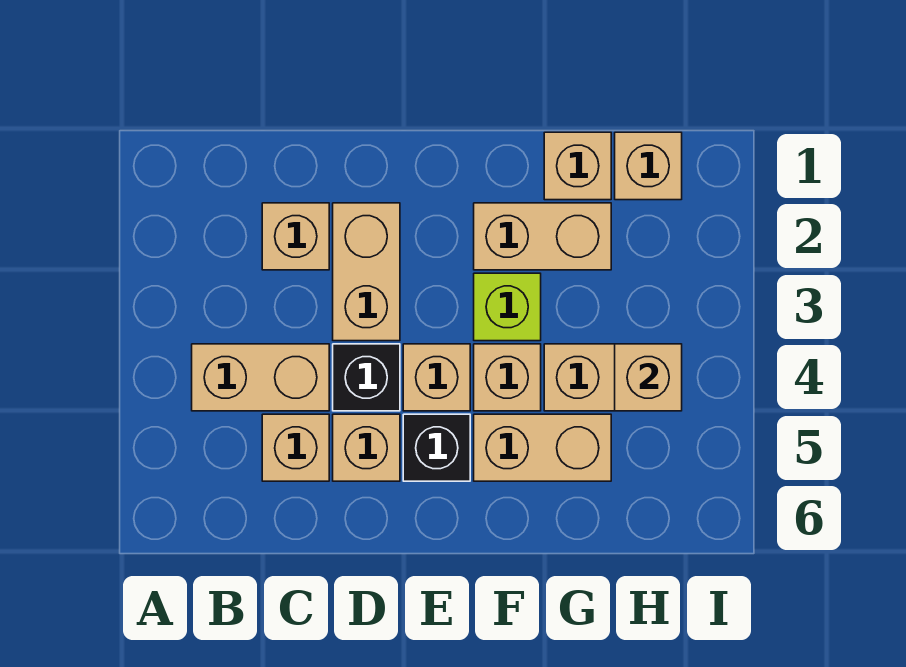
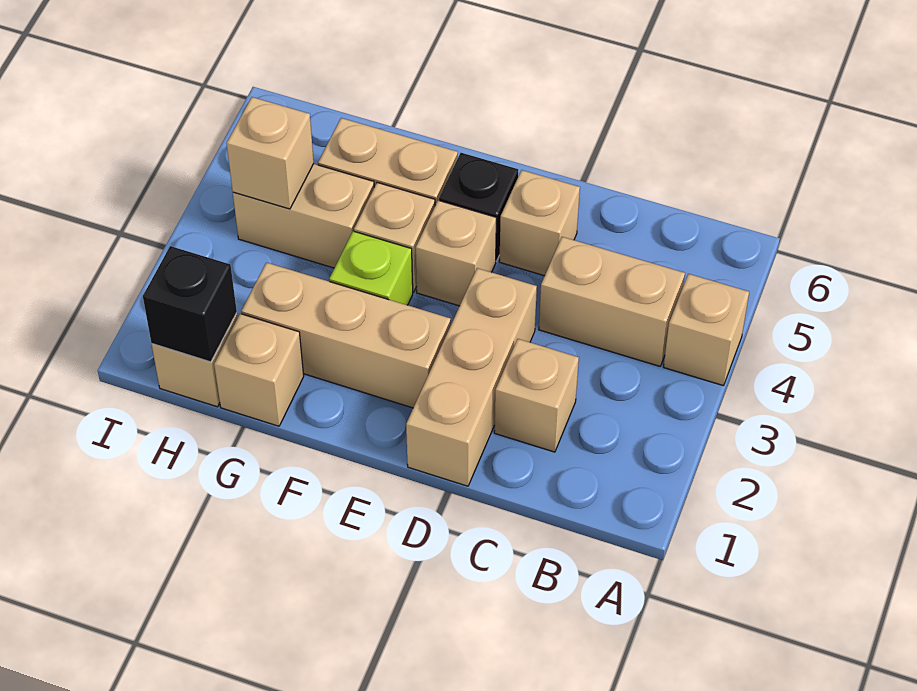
tan 1x1 brick [262,414,329,481] -> tan 1x1 brick moved to [664,274,749,386]
tan 1x2 brick [333,203,400,341] -> tan 1x3 brick [406,268,537,486]
black 1x1 brick [333,344,400,411] -> black 1x1 brick moved to [143,246,237,362]
tan 1x2 brick [474,203,611,270] -> tan 1x3 brick [241,263,451,408]

